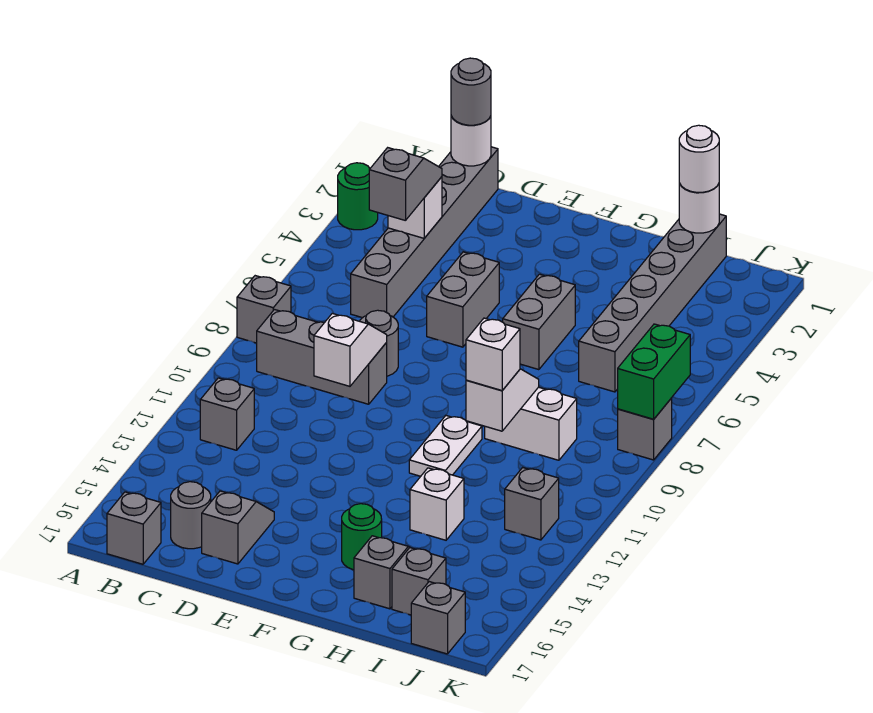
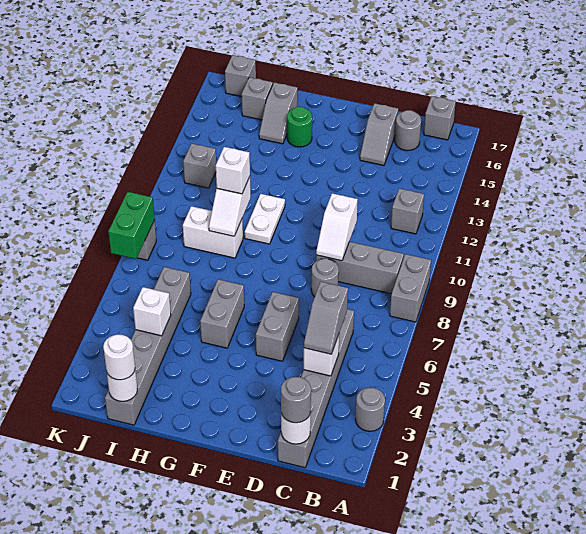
green 1x1 round brick [338,163,378,230] -> grey 1x1 round brick [356,388,385,431]
grey 1x1 brick [237,276,291,343] -> grey 1x2 brick [390,254,431,322]
white 1x1 brick [410,468,464,540] -> white 1x1 brick moved to [133,287,171,336]

